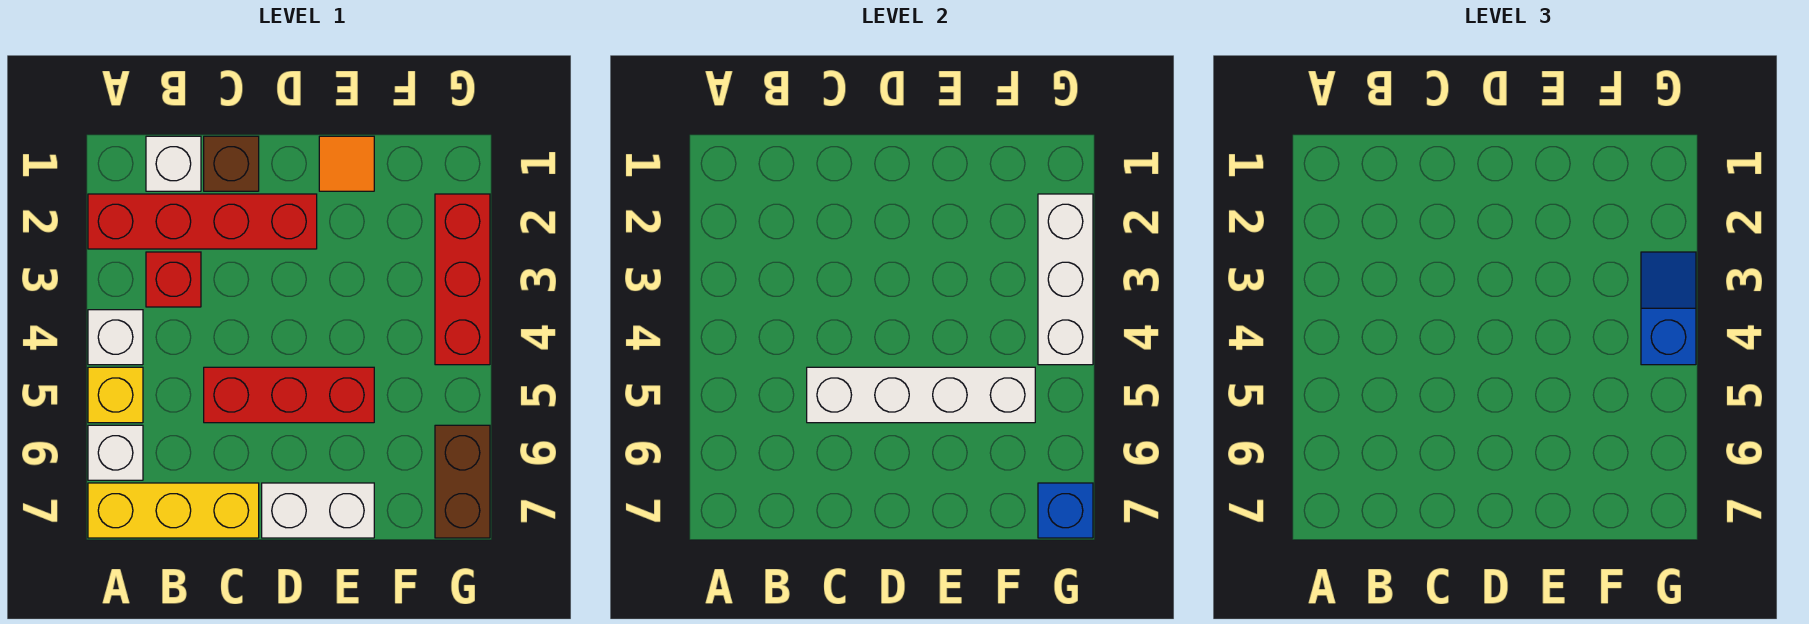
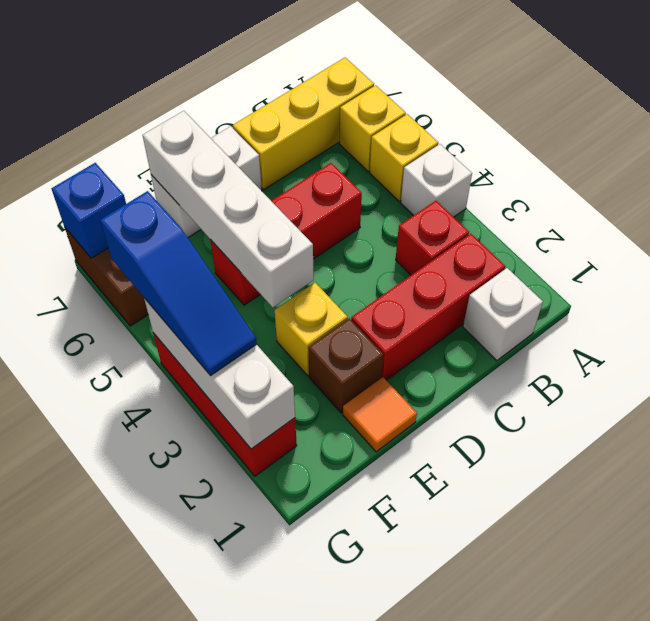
red 1x4 brick [88,194,317,249] -> red 1x3 brick [351,234,505,380]
white 1x1 brick [88,425,143,480] -> yellow 1x1 brick [340,85,406,172]
brown 1x1 brick [204,136,259,191] -> brown 1x1 brick moved to [308,319,383,413]
white 1x4 brick [807,367,1035,423] -> white 1x4 brick turned to [143,111,314,307]
none -> yellow 1x1 brick [275,283,348,376]
blue 1x2 slope [1641,252,1696,365] -> blue 1x3 slope [100,191,257,376]

